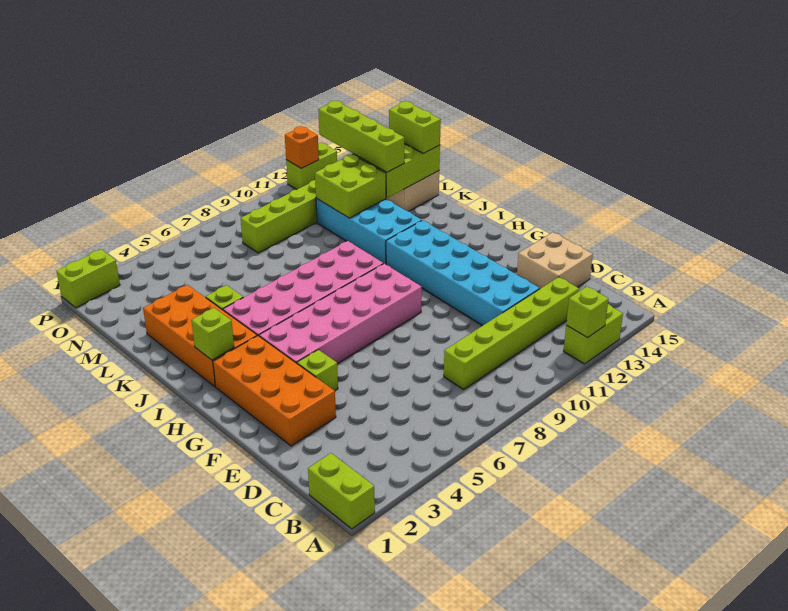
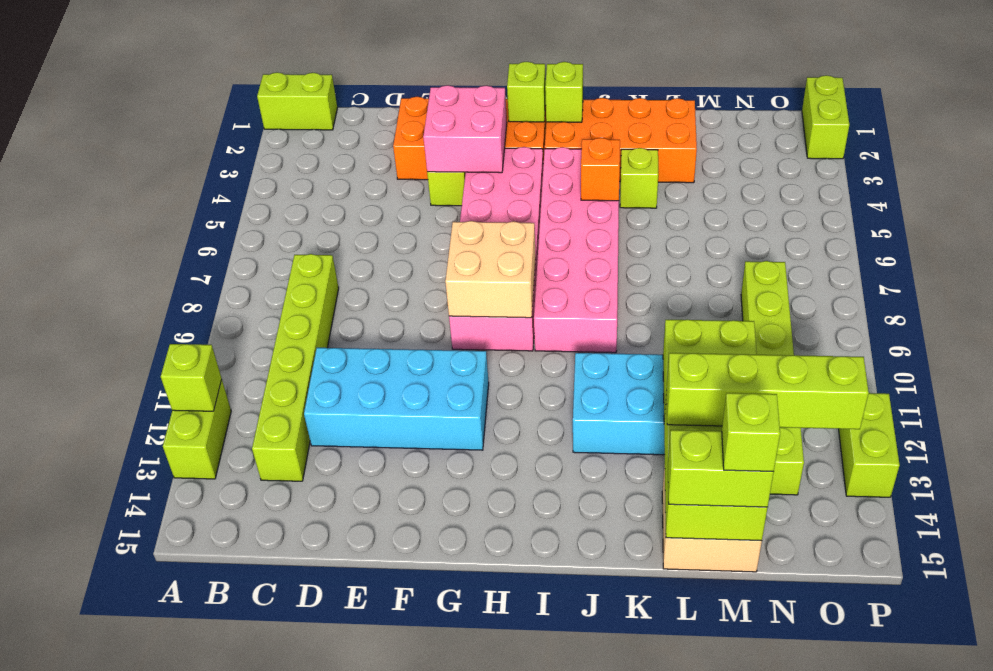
cyan 2x6 brick [386,220,540,326] -> cyan 2x4 brick [304,348,489,450]
tan 2x2 brick [517,232,593,289] -> tan 2x2 brick moved to [445,221,536,318]
none -> pink 2x2 brick [423,85,507,173]
none -> lime 1x1 brick [507,62,546,122]
none -> lime 1x1 brick [722,393,780,472]
orange 1x1 brick [285,126,319,168] -> orange 1x1 brick moved to [581,138,620,201]

